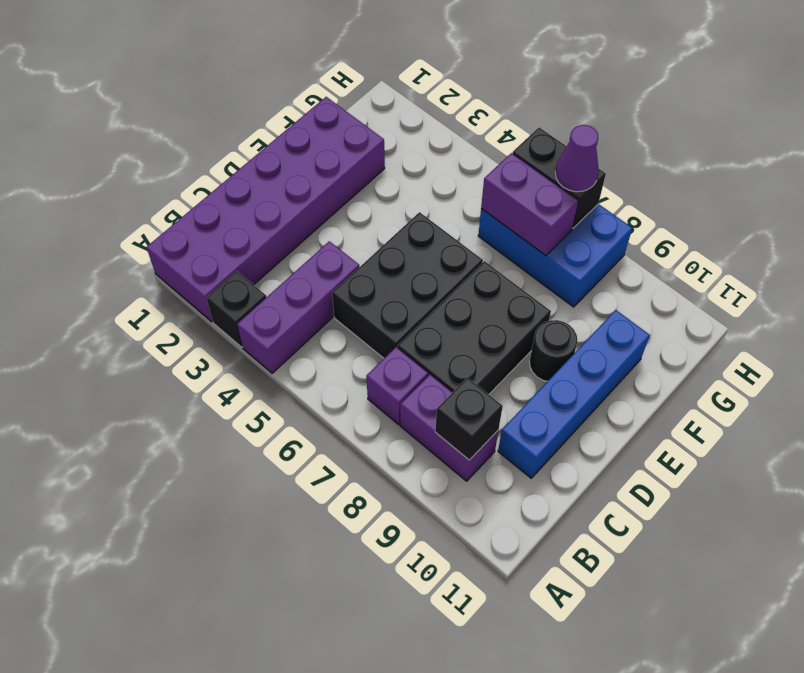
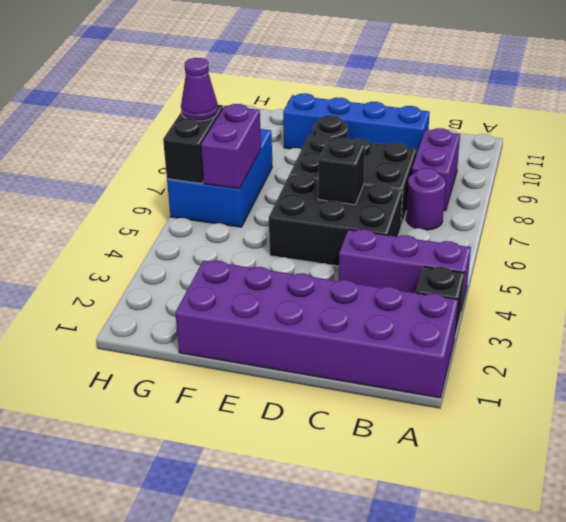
purple 1x1 brick [366,347,428,425] -> purple 1x1 round brick [406,168,446,230]
black 1x1 brick [435,378,503,460] -> black 1x1 brick moved to [318,138,365,205]

